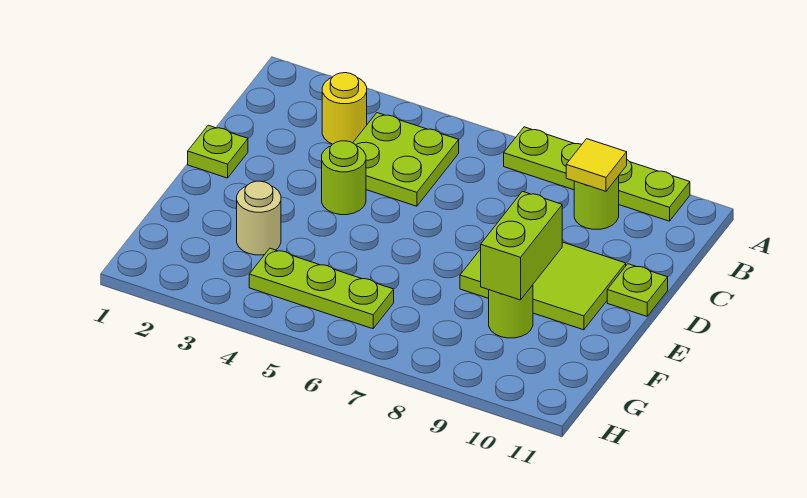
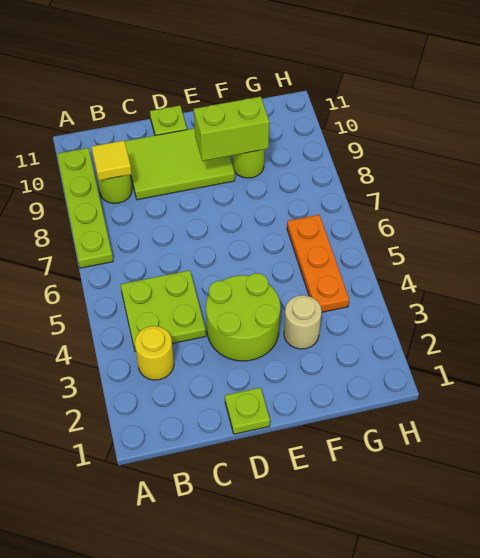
lime 1x1 round brick [322,141,366,215] -> lime 2x2 round brick [206,273,280,361]
lime 2x3 tile [460,242,626,330] -> lime 2x3 tile turned to [125,128,235,200]
lime 1x3 plate [249,248,394,329] -> orange 1x3 plate [287,215,349,312]

